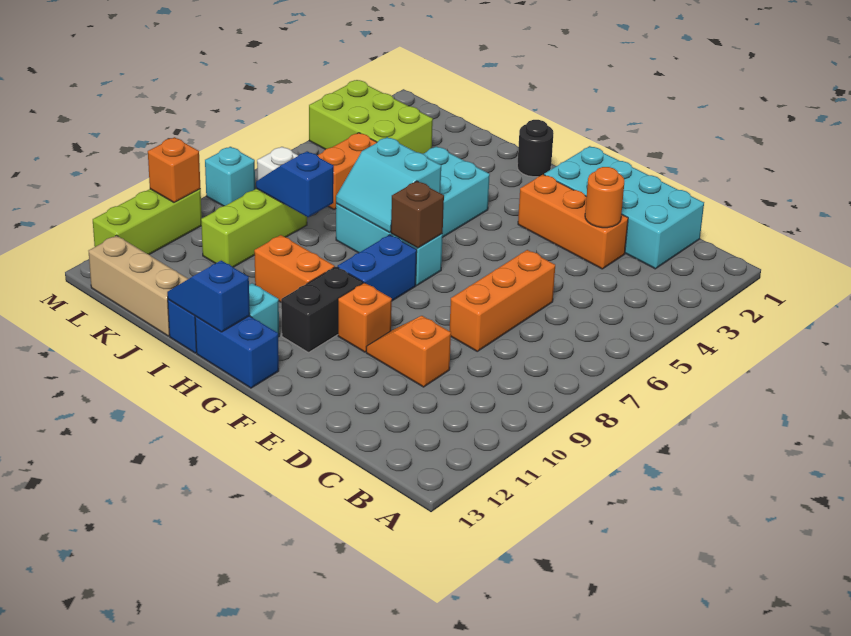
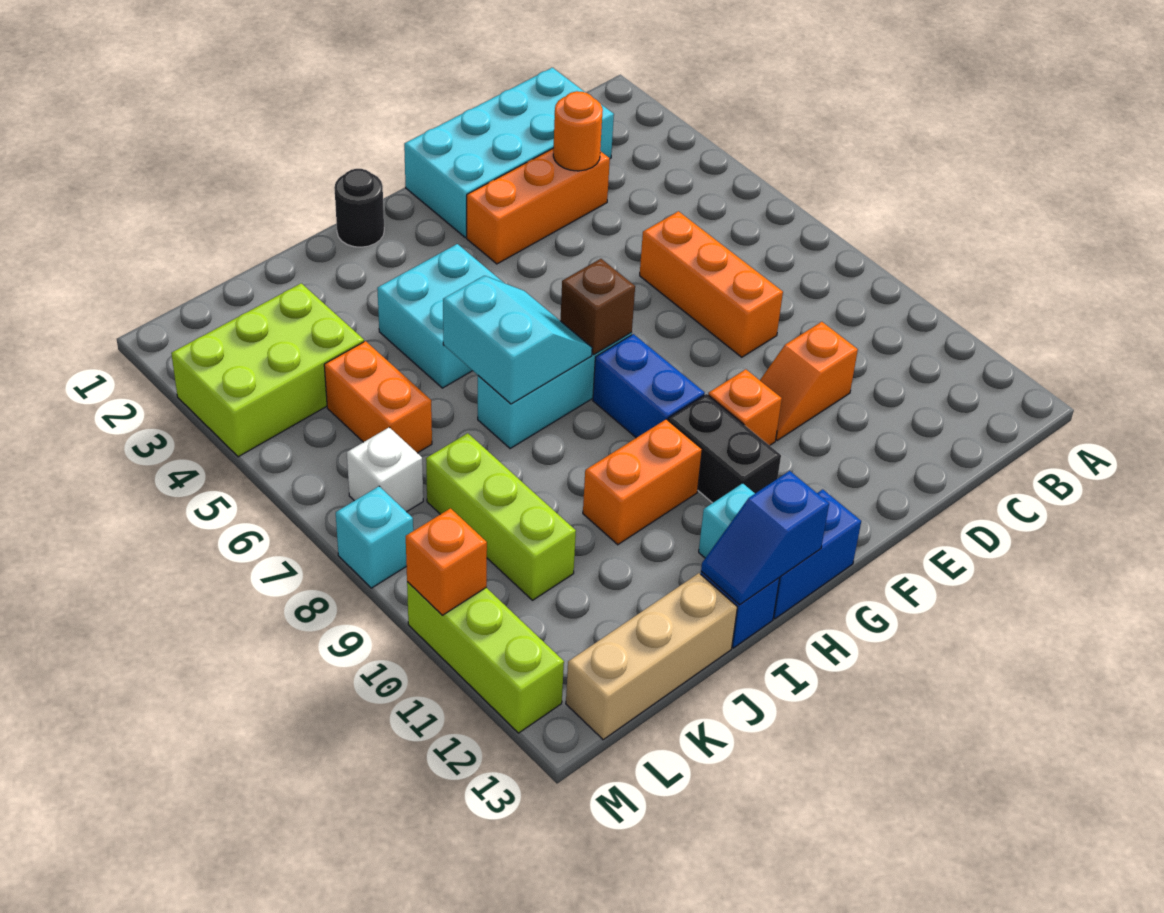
cyan 2x2 slope [336,137,441,233] -> cyan 2x2 slope turned to [443,276,592,404]
blue 1x2 slope [256,151,334,217] -> none

